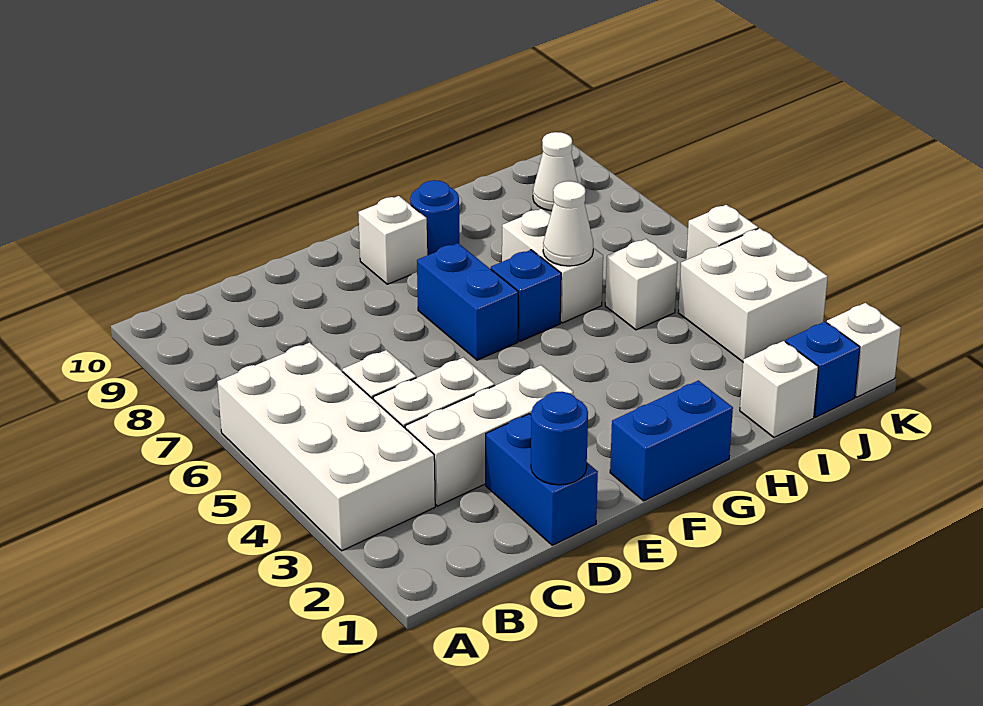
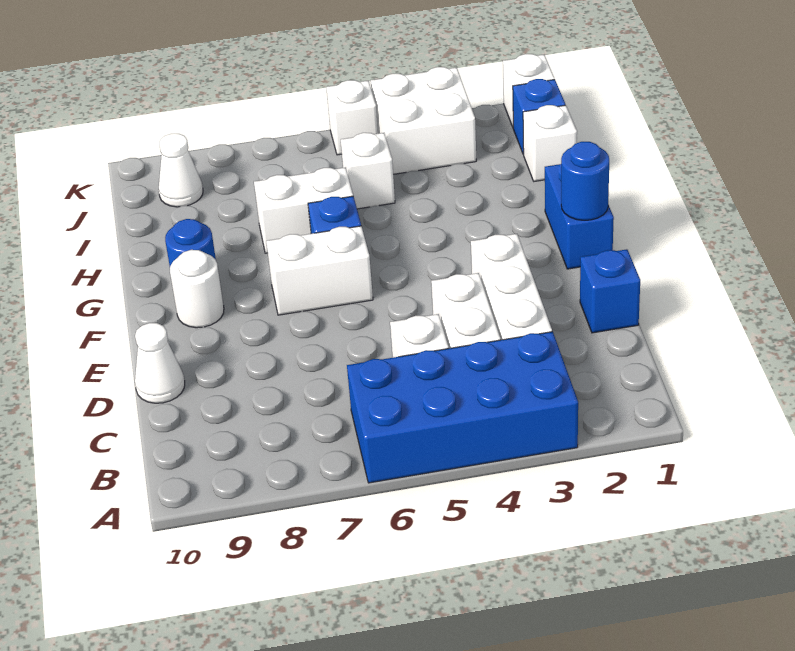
white 2x4 brick [217,343,435,551] -> blue 2x4 brick [347,332,578,483]
blue 1x2 brick [486,414,598,545] -> blue 1x1 brick [580,249,640,333]
blue 1x1 round brick [531,392,588,485] -> blue 1x1 round brick moved to [561,142,609,220]
blue 1x2 brick [417,243,518,360] -> white 1x2 brick [266,226,373,315]
white 1x1 brick [358,196,427,284] -> white 1x1 round brick [170,250,224,328]
white 1x1 cone [543,181,593,266] -> white 1x1 cone moved to [135,323,185,403]

